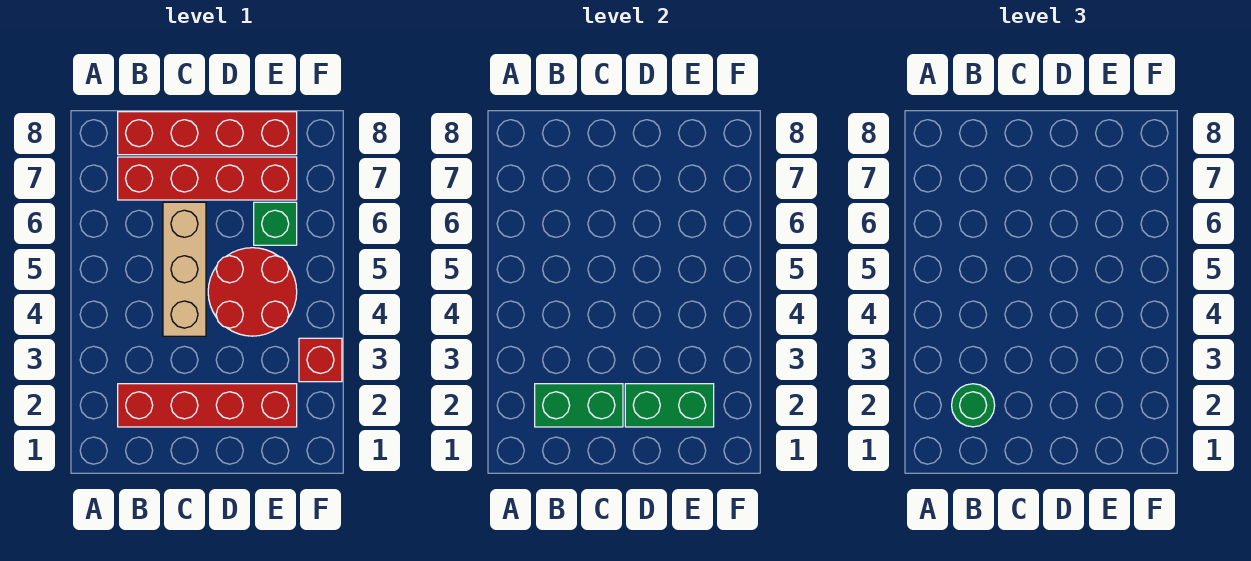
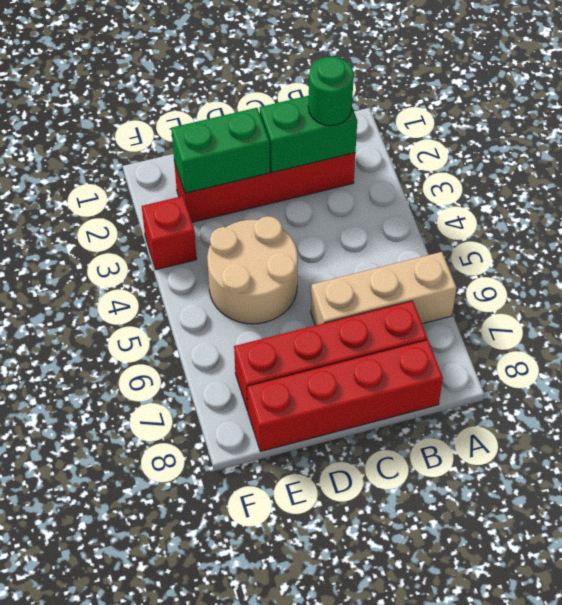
tan 1x3 brick [163,202,206,336] -> tan 1x3 brick turned to [311,252,456,325]
red 2x2 round brick [208,248,297,336] -> tan 2x2 round brick [207,216,298,324]
green 1x1 brick [254,202,297,245] -> none

